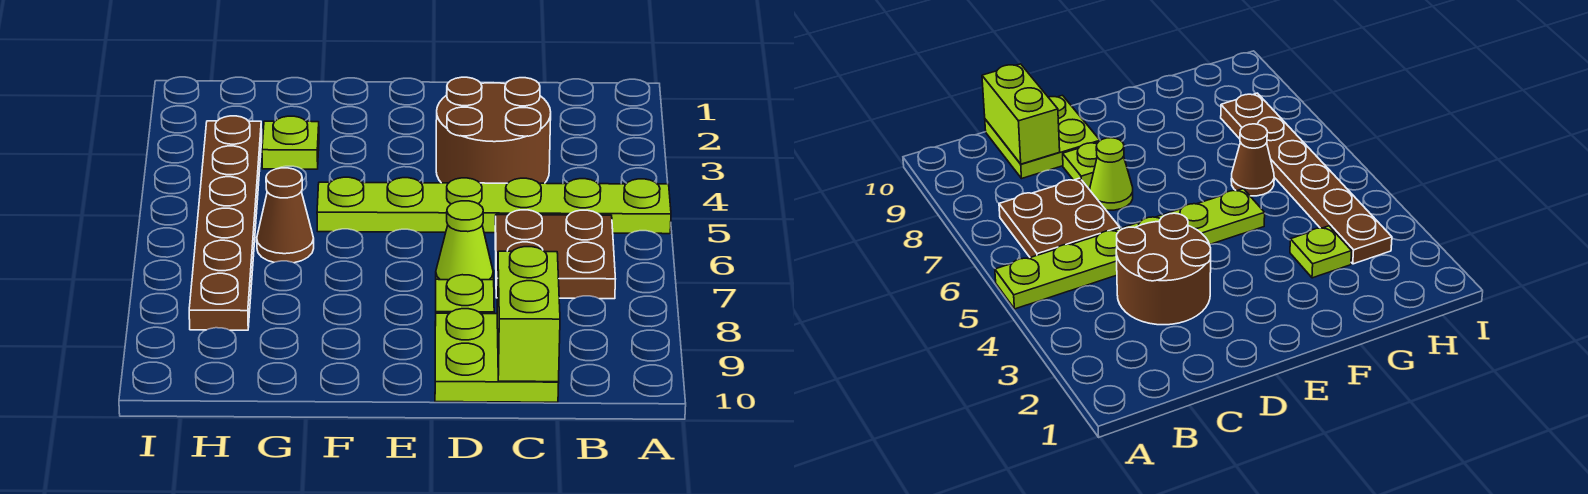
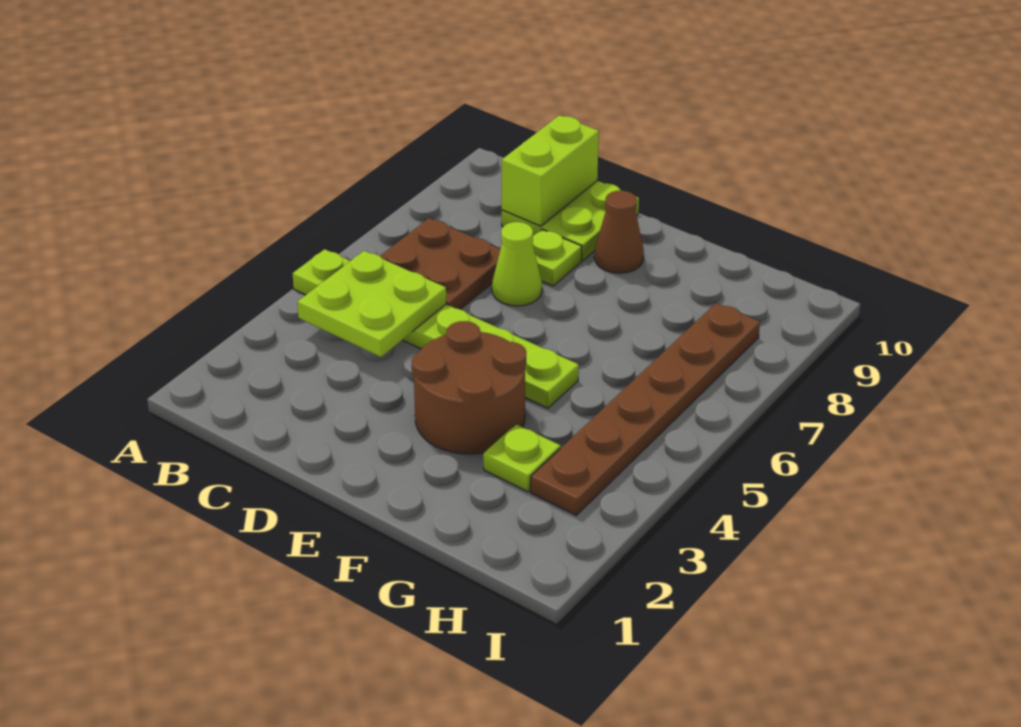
none -> lime 2x2 plate [297,251,446,357]
brown 2x2 round brick [436,77,551,183] -> brown 2x2 round brick moved to [412,321,526,454]
brown 1x1 cone [257,168,314,263] -> brown 1x1 cone moved to [594,191,644,273]

